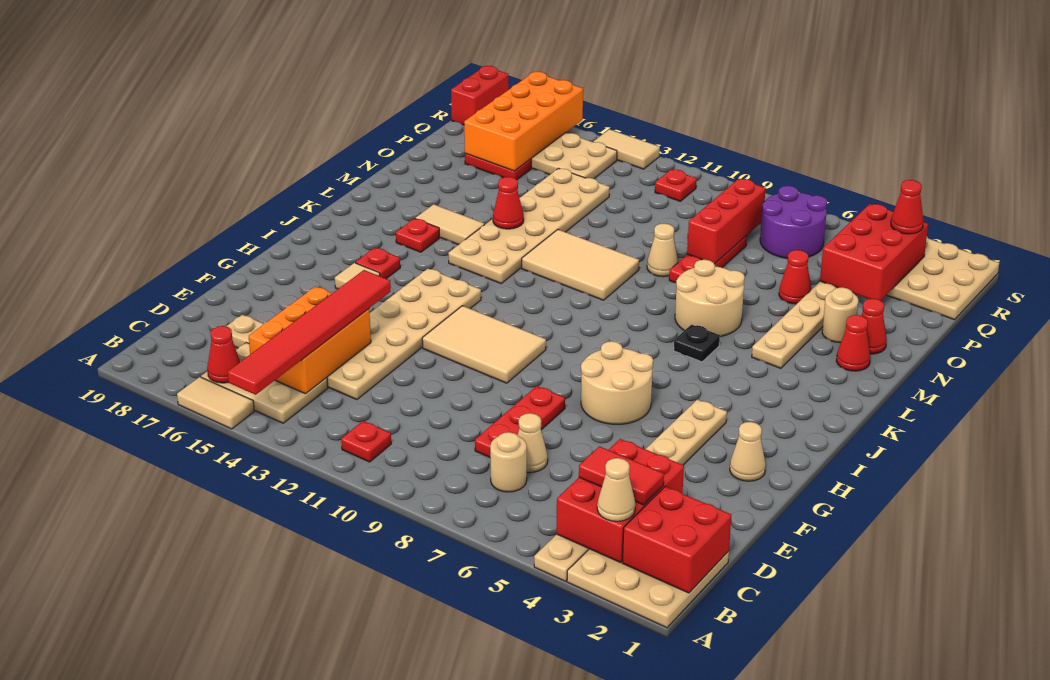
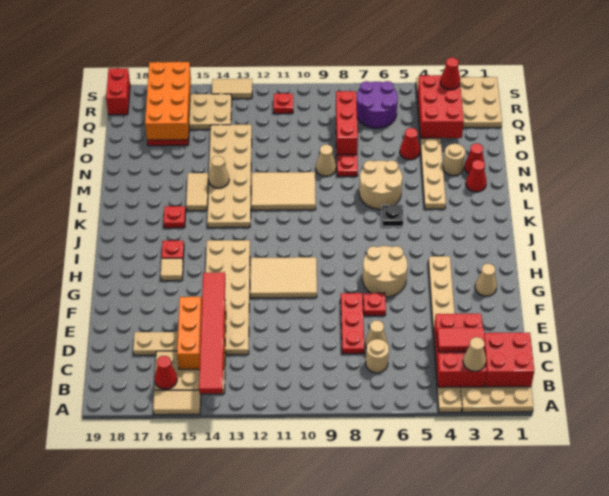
red 1x1 plate [341,421,391,462] -> red 1x1 plate moved to [363,293,386,316]
tan 1x2 tile [415,204,485,245] -> tan 1x2 tile turned to [186,173,208,211]
red 1x1 cone [493,177,524,229] -> tan 1x1 cone [209,156,229,188]

